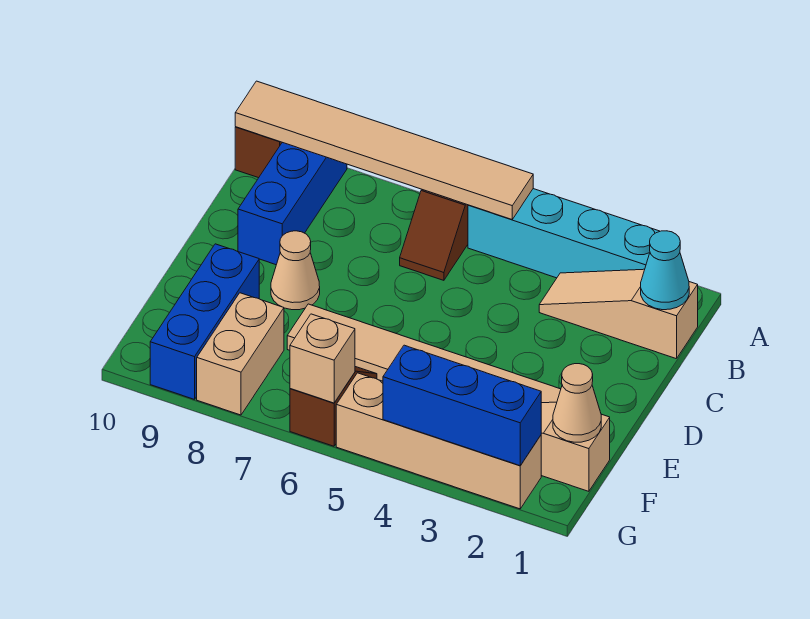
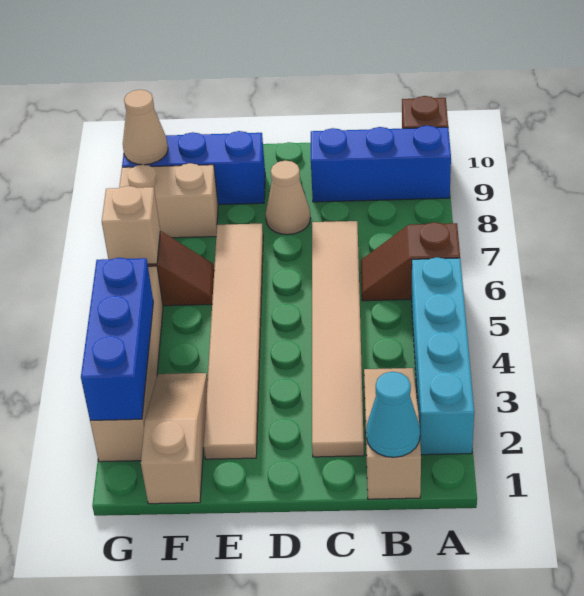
tan 1x6 tile [235,81,533,219] -> tan 1x6 tile moved to [312,221,364,457]
tan 1x1 cone [553,364,601,442] -> tan 1x1 cone moved to [123,90,168,165]

